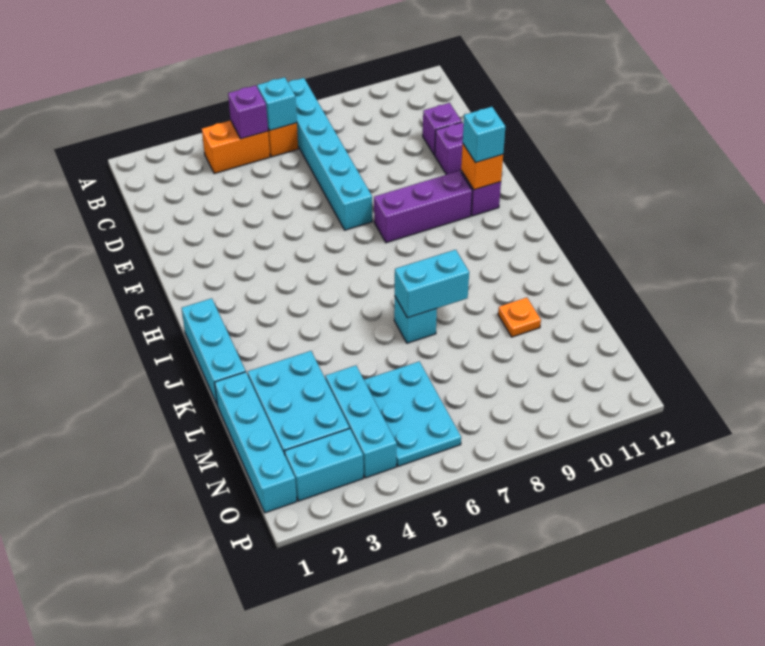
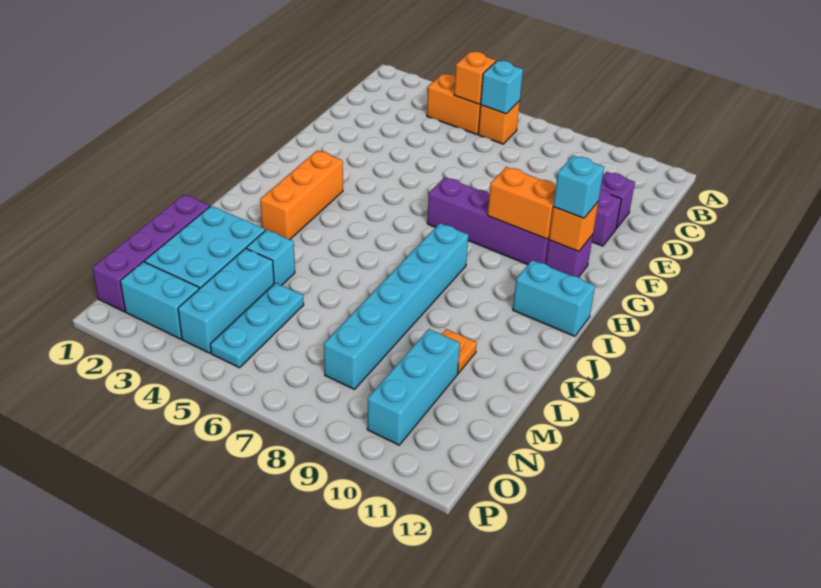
cyan 1x6 brick [288,78,372,230] -> cyan 1x6 brick moved to [324,223,468,389]
purple 1x1 brick [228,85,268,139] -> orange 1x1 brick [454,52,496,104]
purple 1x3 brick [374,171,472,243] -> purple 1x4 brick [427,177,549,265]
none -> orange 1x2 brick [488,167,556,239]
none -> orange 1x3 brick [260,150,343,239]
cyan 1x3 brick [182,298,246,404] -> cyan 1x3 brick moved to [367,329,460,445]
cyan 1x1 brick [394,297,437,343] -> cyan 1x1 brick moved to [246,230,295,285]
cyan 1x2 brick [395,250,469,318] -> cyan 1x2 brick moved to [513,260,595,336]
cyan 1x4 brick [215,372,297,513] -> purple 1x4 brick [93,194,210,312]
cyan 2x3 plate [364,361,461,466] -> cyan 1x3 plate [210,283,304,368]

